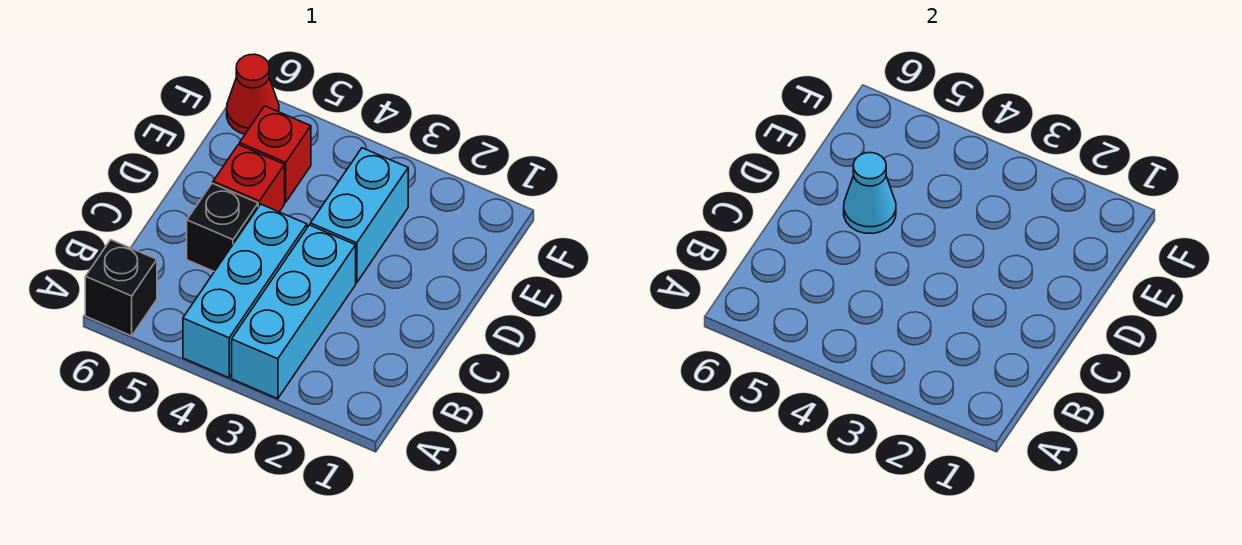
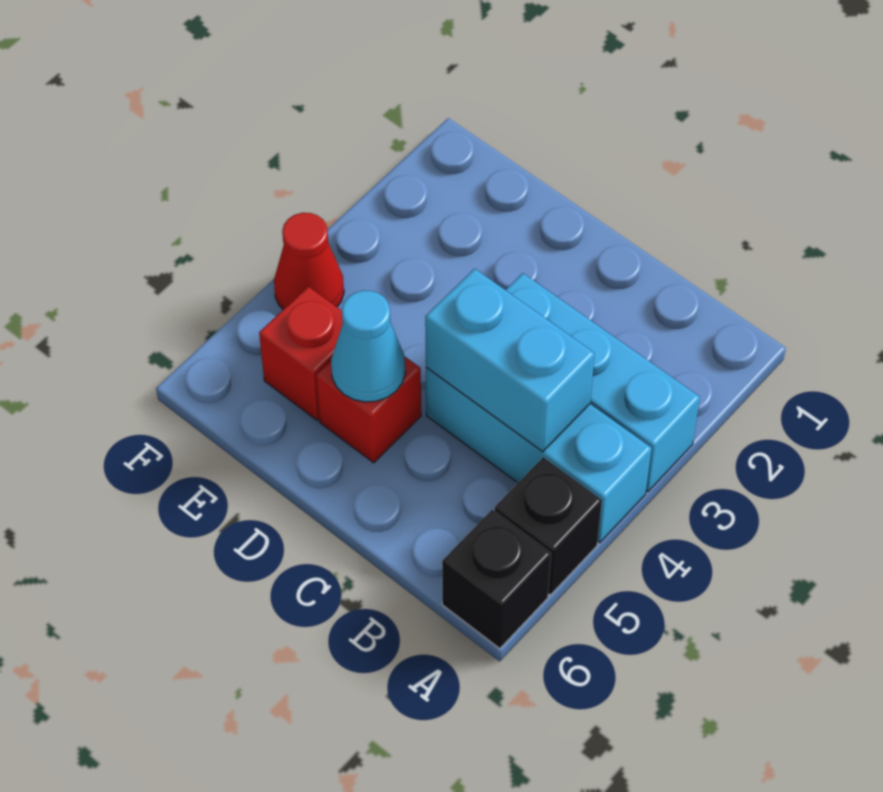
black 1x1 brick [187,183,258,272] -> black 1x1 brick moved to [495,457,602,595]
cyan 1x2 brick [310,148,408,283] -> cyan 1x2 brick moved to [425,269,595,452]
red 1x1 cone [227,54,279,134] -> red 1x1 cone moved to [274,213,344,309]

